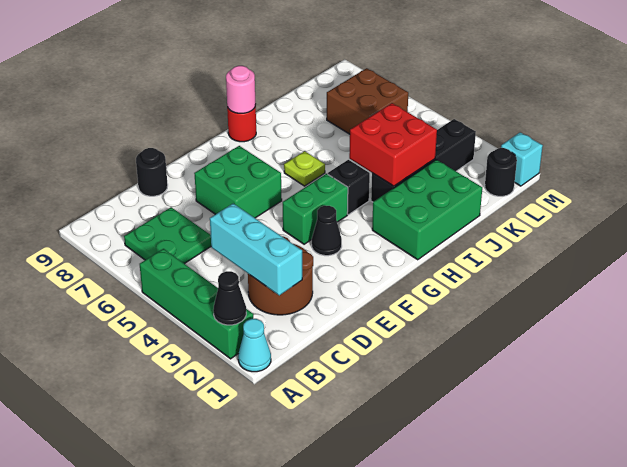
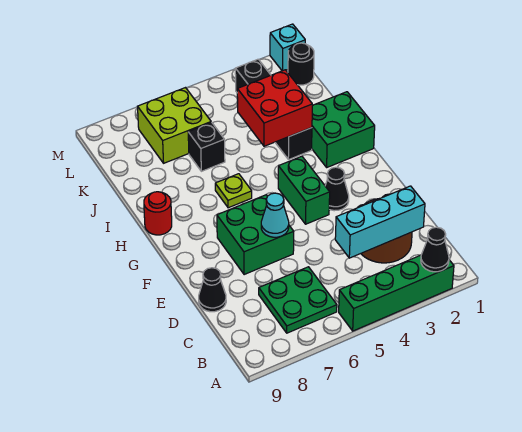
cyan 1x1 cone [238,319,271,372] -> cyan 1x1 cone moved to [261,193,289,237]
black 1x1 round brick [136,148,168,196] -> black 1x1 cone [199,268,226,312]
green 2x3 brick [372,160,482,260] -> green 2x2 brick [312,92,375,167]
black 1x1 brick [328,160,370,215] -> black 1x1 brick moved to [188,122,225,171]
pink 1x1 round brick [226,66,256,113] -> none
brown 2x2 brick [327,68,408,134] -> lime 2x2 brick [137,88,211,163]

